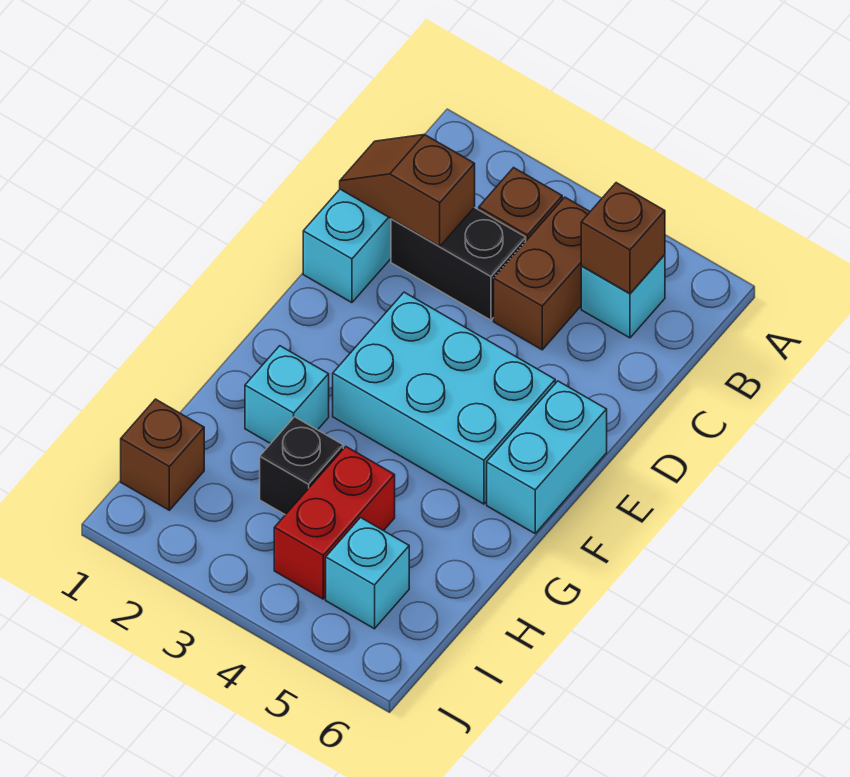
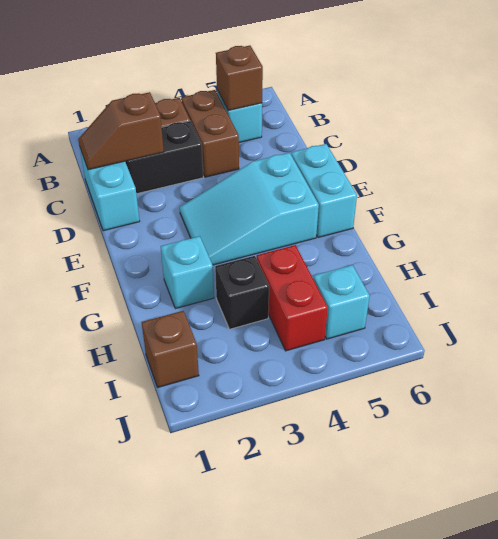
cyan 2x3 brick [333,292,555,504] -> cyan 2x3 slope [180,153,319,265]

